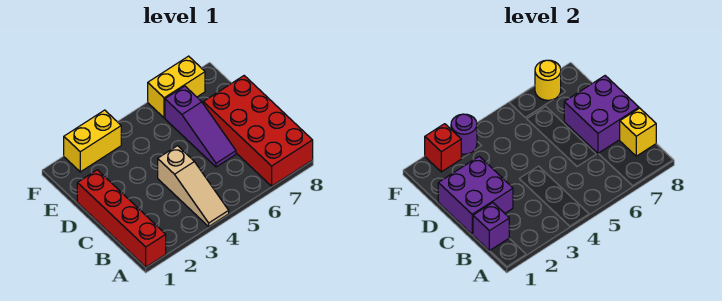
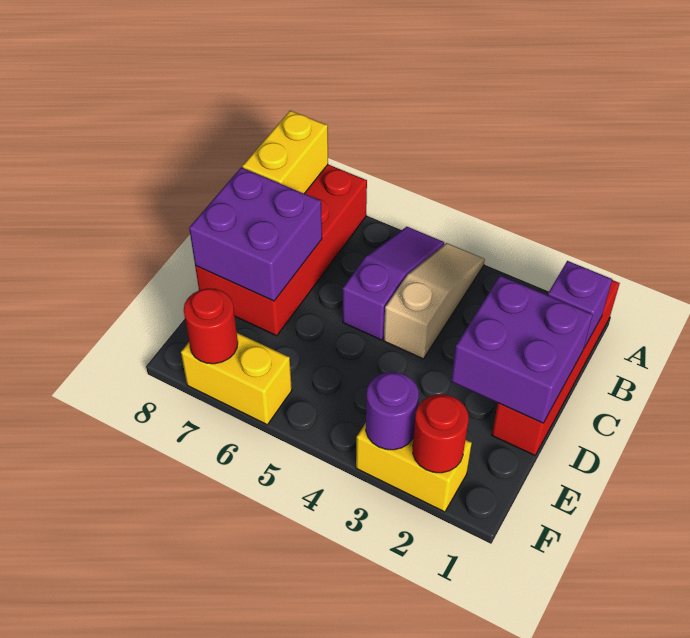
yellow 1x1 brick [620,108,656,156] -> yellow 1x2 brick [242,111,328,194]
purple 1x3 slope [165,86,236,167] -> purple 1x3 slope moved to [343,227,444,340]
red 1x1 brick [425,124,461,172] -> red 1x1 round brick [413,394,468,473]
yellow 1x1 round brick [535,60,561,100] -> red 1x1 round brick [184,289,238,364]

